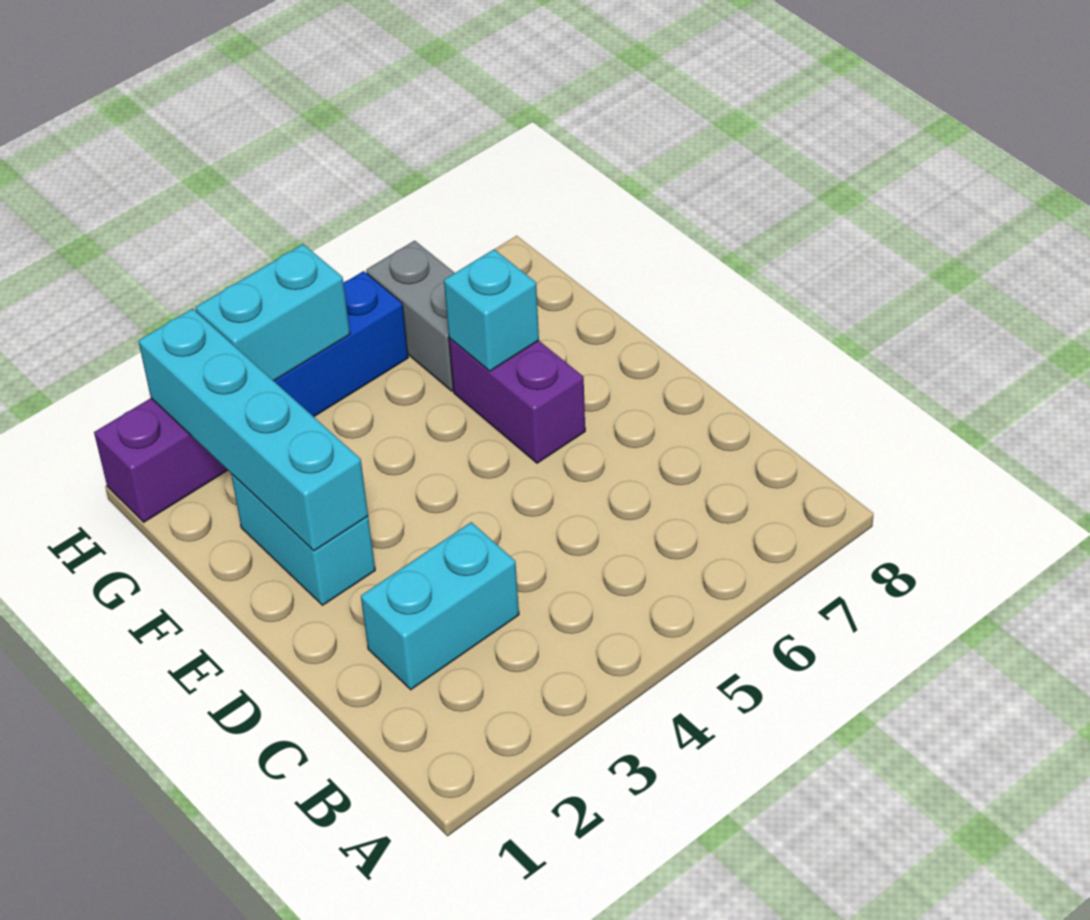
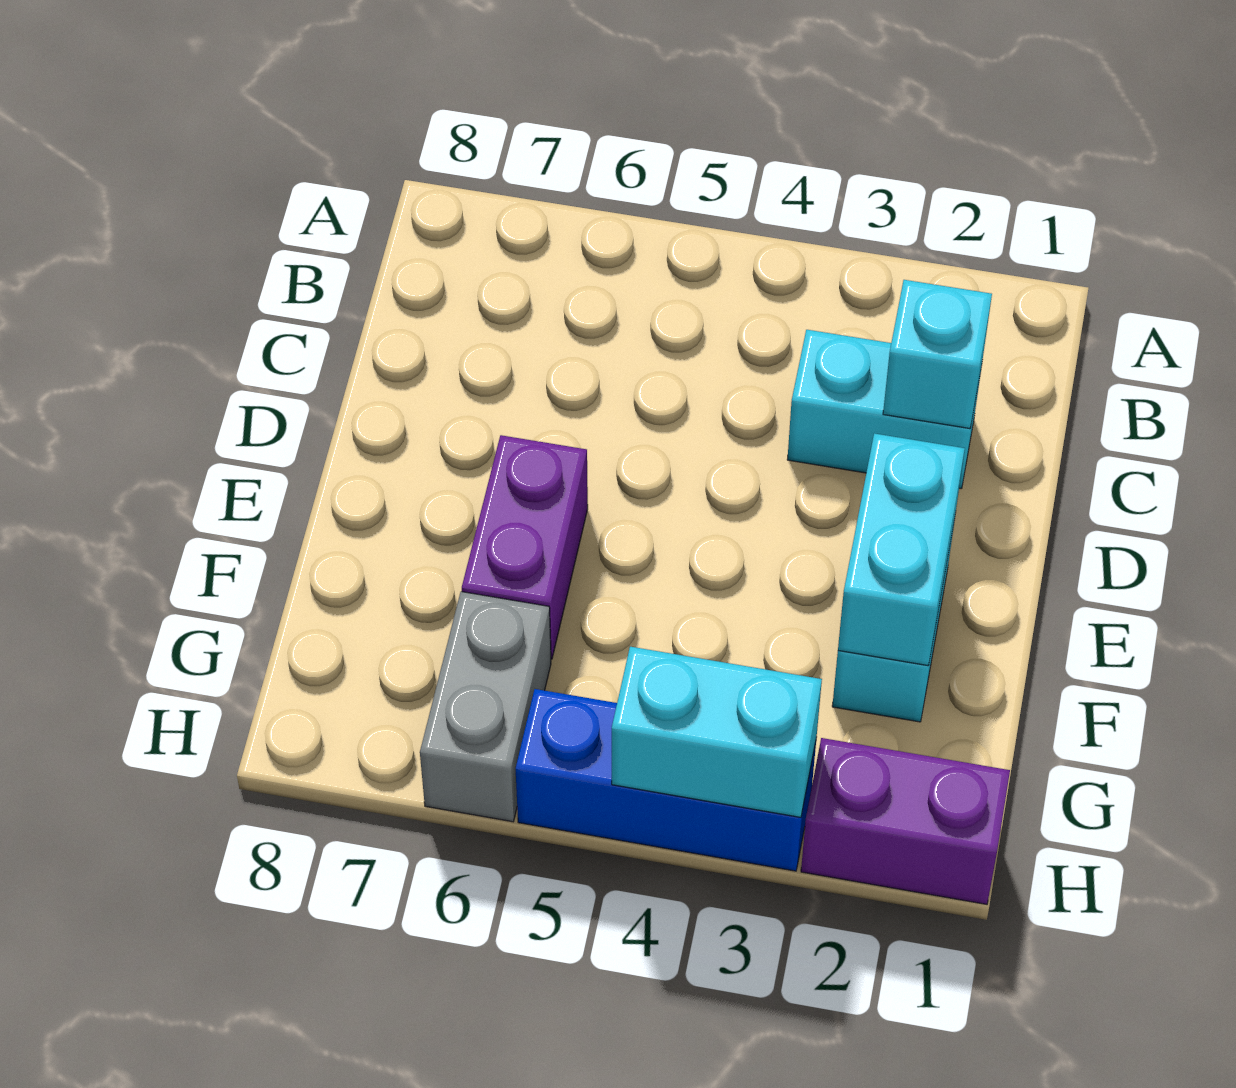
cyan 1x4 brick [138,309,368,551] -> cyan 1x2 brick [838,433,965,666]
cyan 1x1 brick [444,249,539,371] -> cyan 1x1 brick moved to [883,280,992,429]

